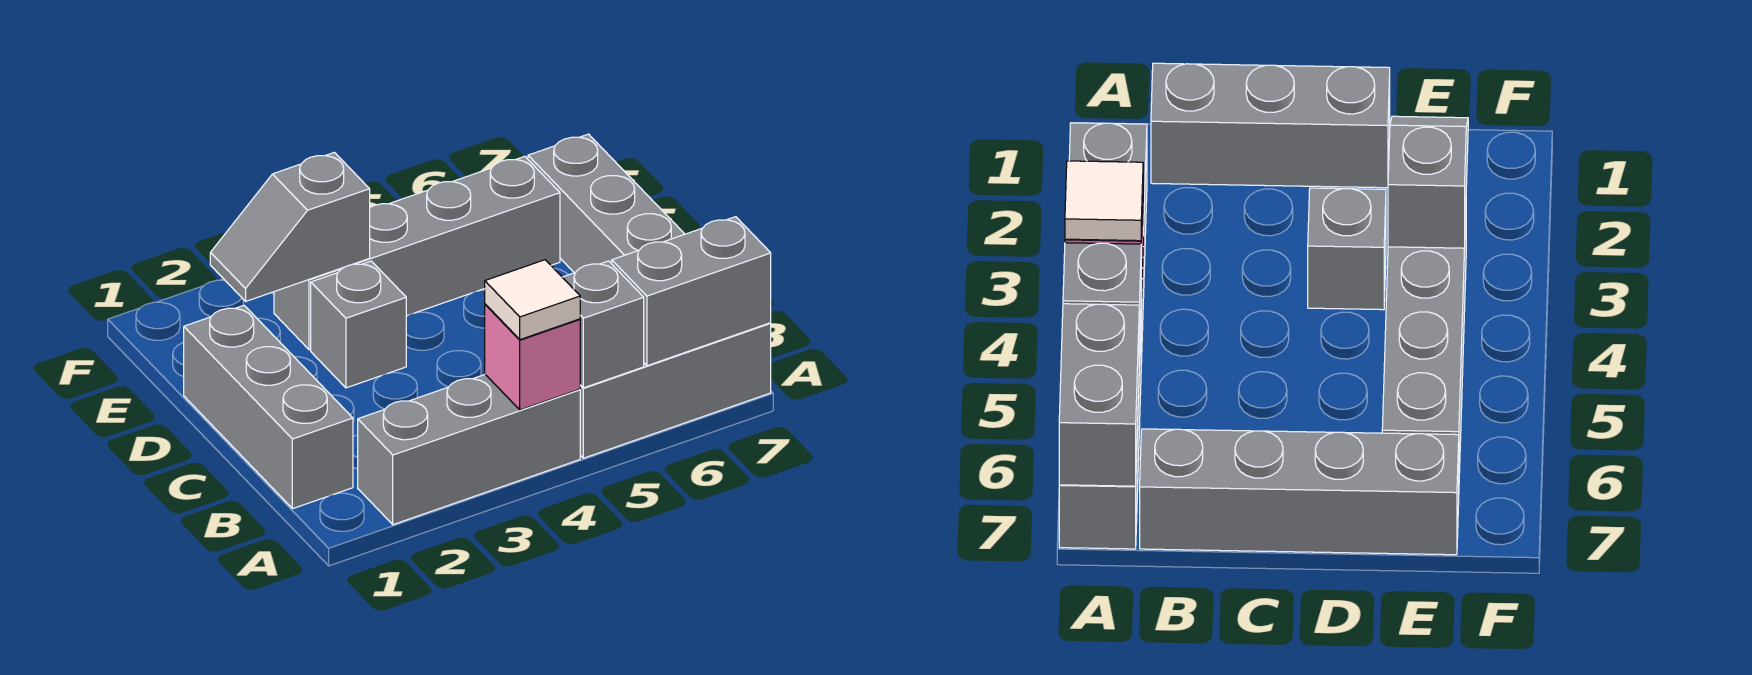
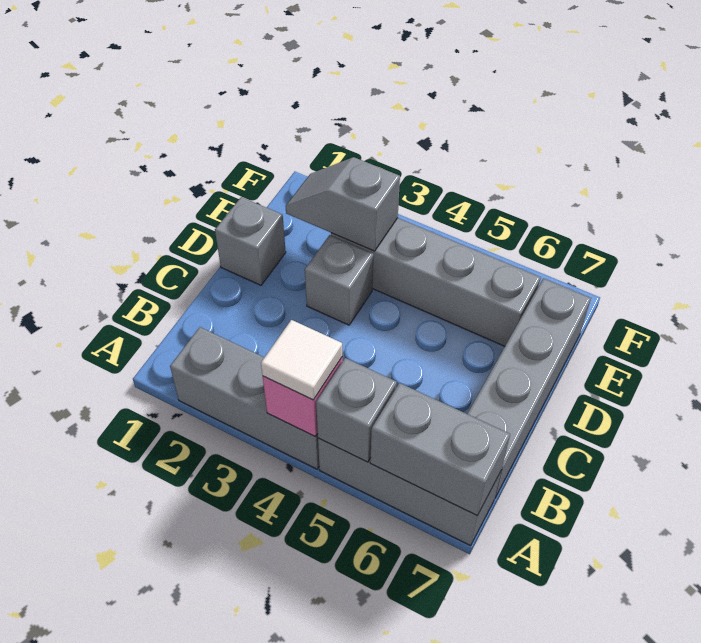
grey 1x3 brick [184,305,353,509] -> grey 1x1 brick [215,197,286,285]

